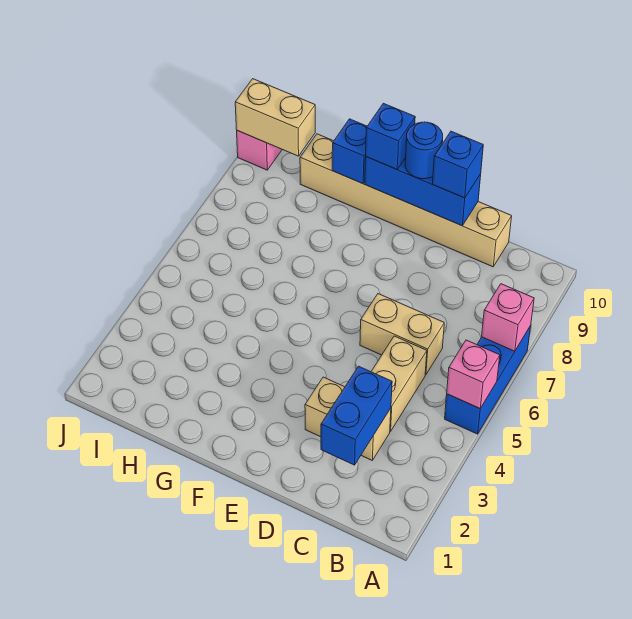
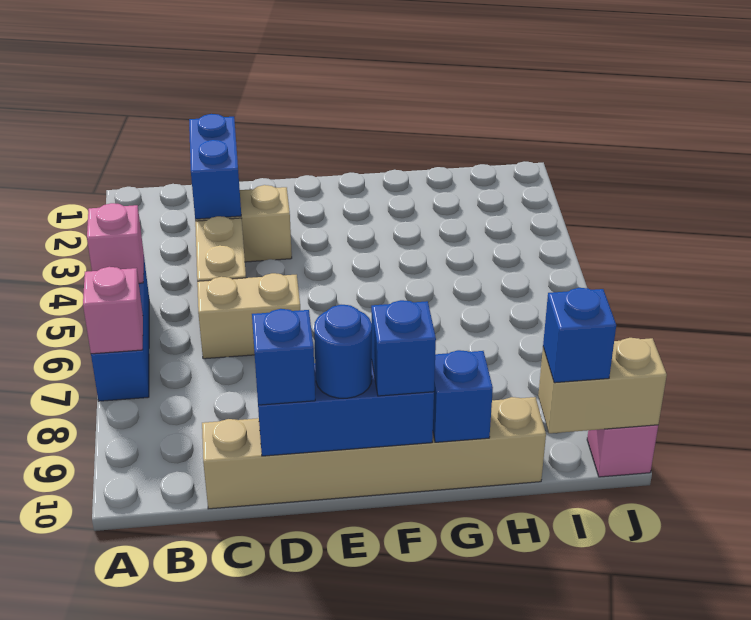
none -> blue 1x1 brick [543,288,616,383]

